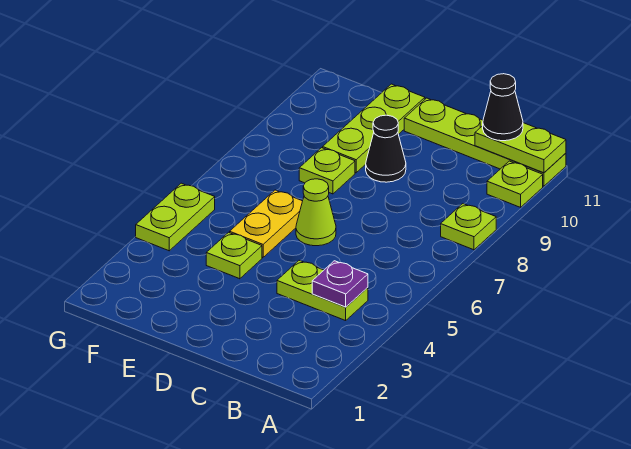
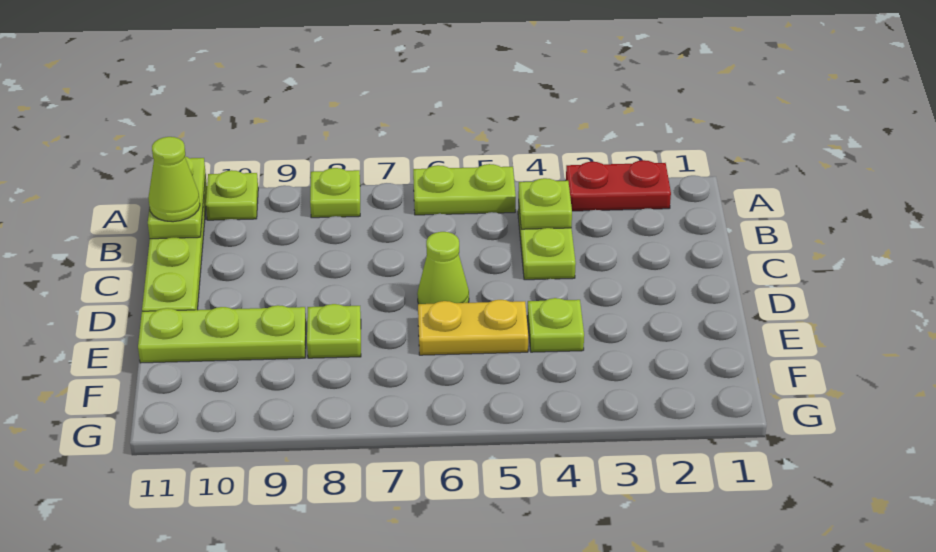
none -> red 1x2 plate [566,160,671,211]
purple 1x1 plate [312,261,368,307] -> lime 1x1 plate [518,178,572,229]
black 1x1 cone [483,74,523,141] -> lime 1x1 cone [148,137,200,222]
black 1x1 cone [366,115,406,182] -> none
lime 1x2 plate [136,183,215,251] -> lime 1x2 plate moved to [413,164,516,215]

